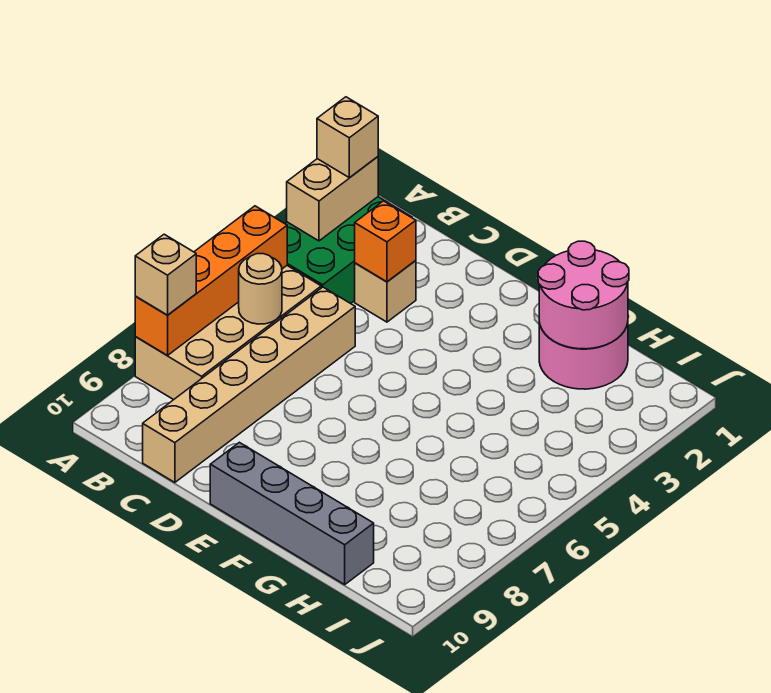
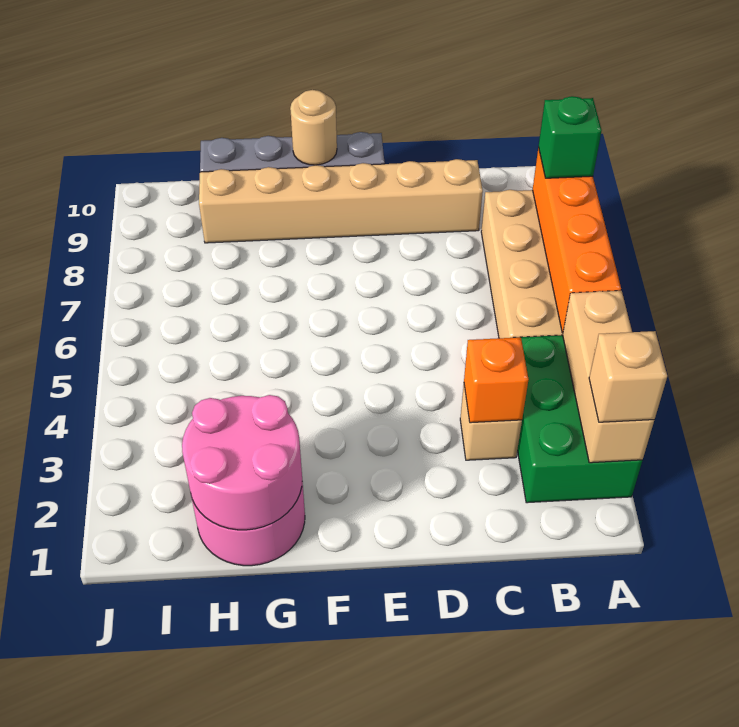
tan 1x2 brick [287,157,378,241] -> tan 1x3 brick [563,291,654,463]
tan 1x1 brick [135,234,196,315] -> green 1x1 brick [539,96,602,178]
tan 1x1 round brick [239,254,282,324] -> tan 1x1 round brick moved to [290,90,337,165]
tan 1x6 brick [143,287,355,482] -> tan 1x6 brick turned to [199,159,483,243]

